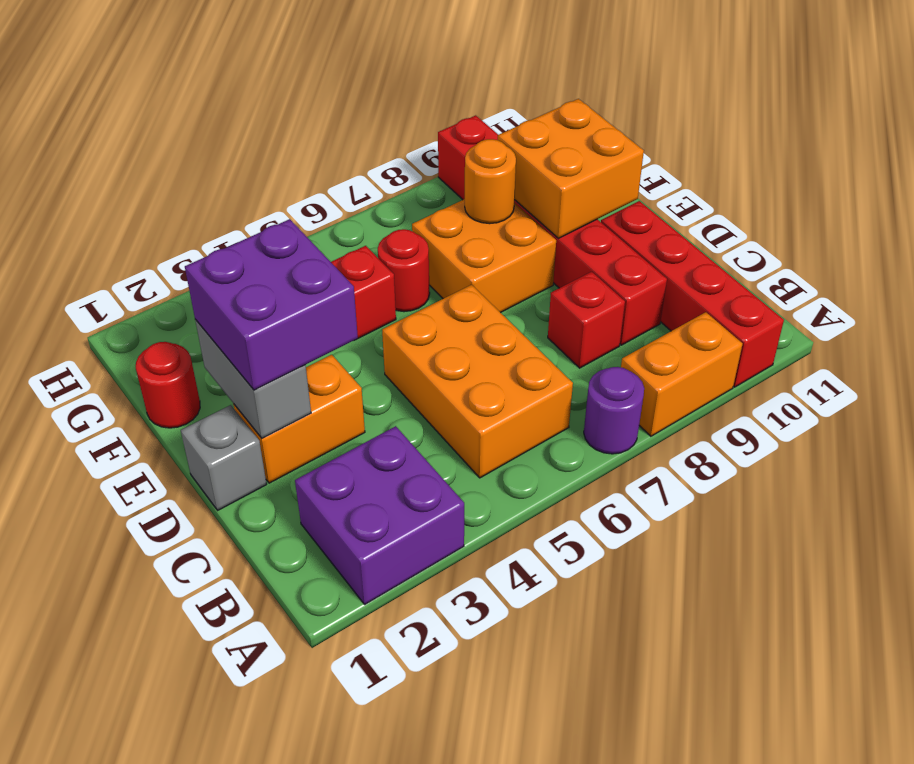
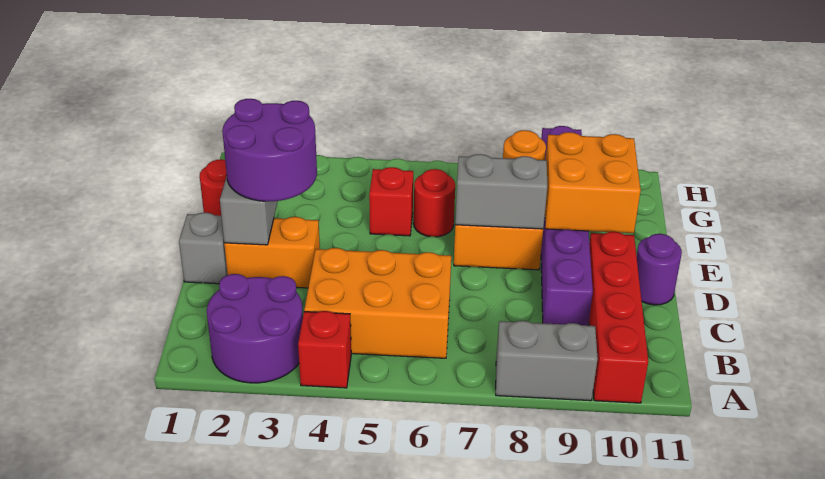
purple 2x2 brick [295,426,464,604] -> purple 2x2 round brick [207,274,303,383]
purple 1x1 round brick [584,367,644,454] -> purple 1x1 round brick moved to [637,234,682,305]
orange 1x2 brick [621,312,742,436] -> grey 1x2 brick [496,321,598,401]
orange 2x3 brick [382,285,573,478] -> orange 2x3 brick turned to [304,248,451,358]
red 1x1 brick [548,272,625,368] -> red 1x1 brick moved to [298,311,351,388]
red 1x6 brick [438,115,667,345] -> purple 1x6 brick [541,126,593,326]
purple 2x2 brick [185,219,358,390] -> purple 2x2 round brick [222,99,317,201]
none -> grey 1x2 brick [455,154,547,229]

